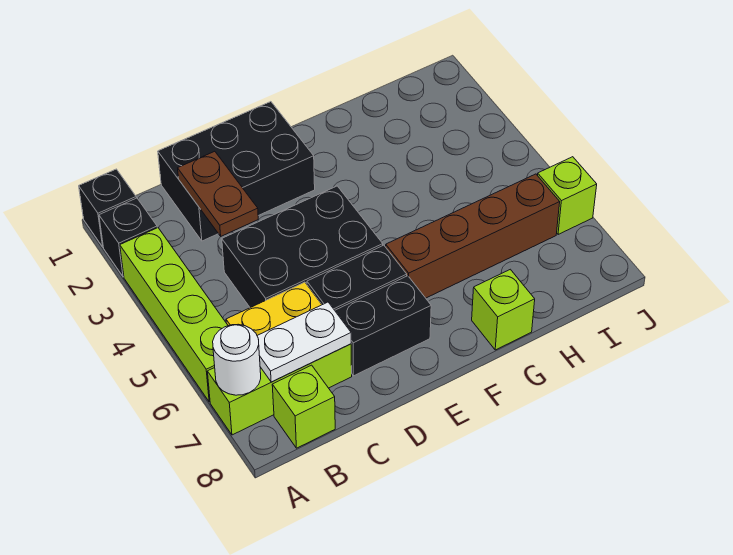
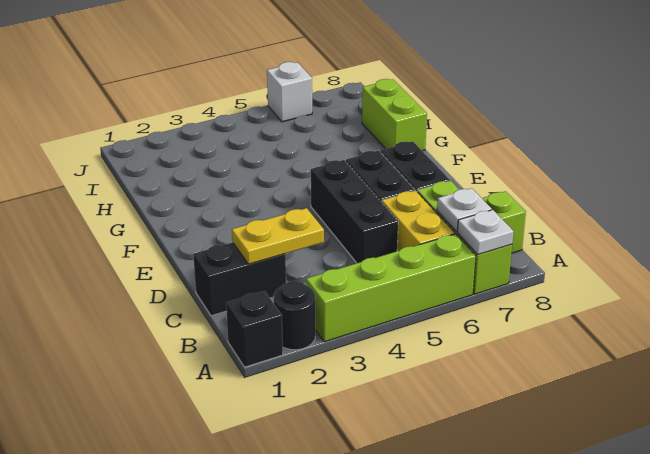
black 1x1 brick [99,198,157,277] -> black 1x1 round brick [273,281,315,350]
white 1x1 round brick [213,324,261,395] -> white 1x1 plate [457,210,514,255]
white 1x2 plate [257,302,351,382] -> white 1x1 plate [437,188,492,232]
black 2x3 brick [158,102,315,241] -> black 1x2 brick [193,242,286,316]
brown 1x2 plate [178,151,258,236] -> yellow 1x2 plate [232,208,324,264]
black 2x3 brick [222,186,383,308] -> black 1x3 brick [311,160,398,263]
brown 1x4 brick [386,174,560,298] -> none
lime 1x1 brick [472,269,535,350] -> lime 1x2 brick [362,79,427,151]
lime 1x1 brick [538,157,597,235] -> white 1x1 brick [267,62,312,122]

